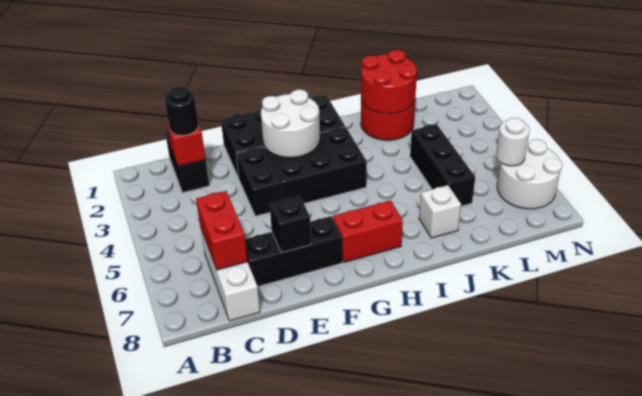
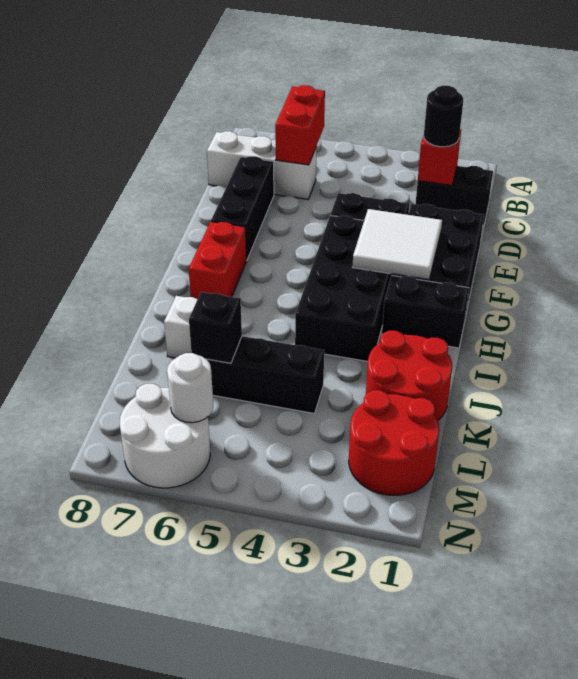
red 1x2 brick [196,191,248,270] -> red 1x2 brick turned to [275,85,325,165]
black 1x1 brick [270,196,311,253] -> black 1x1 brick moved to [189,292,242,363]
white 2x2 round brick [261,90,320,158] -> white 2x2 tile [353,209,442,280]
black 2x3 brick [265,127,367,203] -> black 2x4 brick [295,215,392,361]
red 2x2 round brick [361,50,417,114] -> red 2x2 round brick moved to [349,390,439,495]

